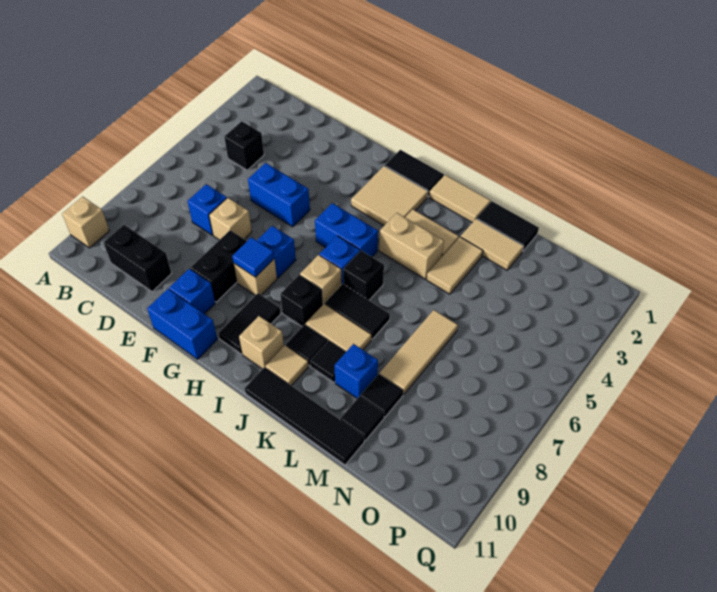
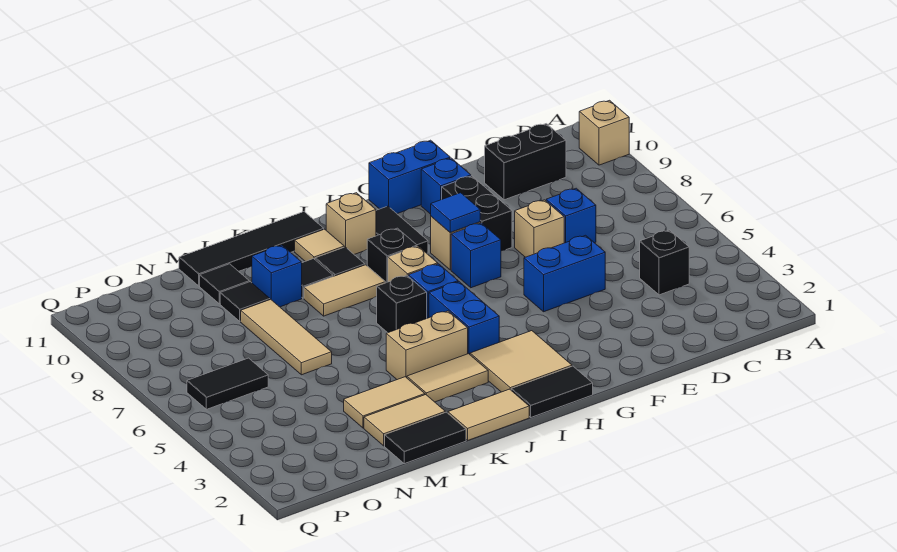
blue 1x2 brick [315,203,378,257] -> blue 1x2 brick turned to [429,282,499,354]
black 1x2 tile [325,284,390,339] -> black 1x2 tile moved to [187,358,268,409]
tan 1x2 tile [427,237,483,294] -> tan 1x2 tile turned to [344,377,425,428]

